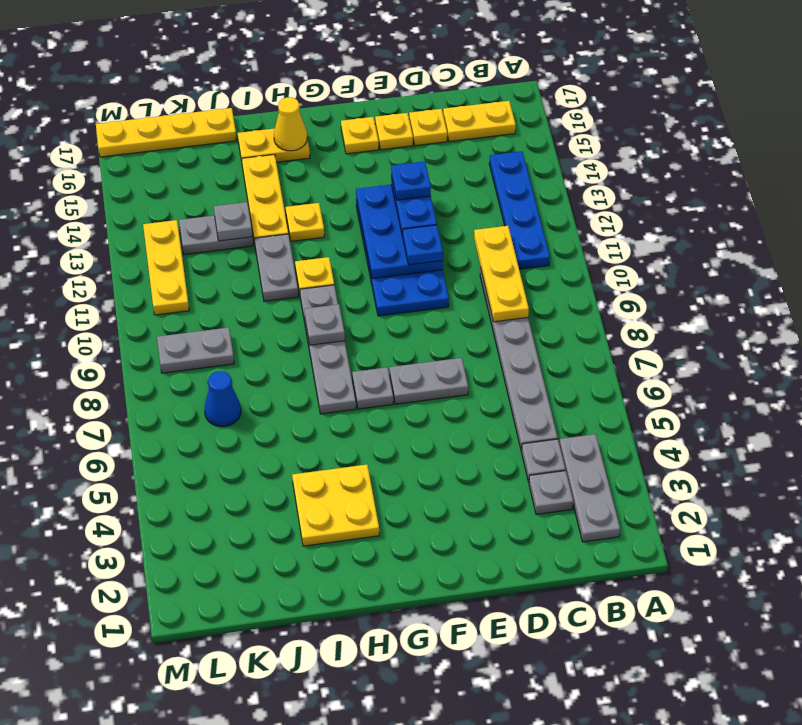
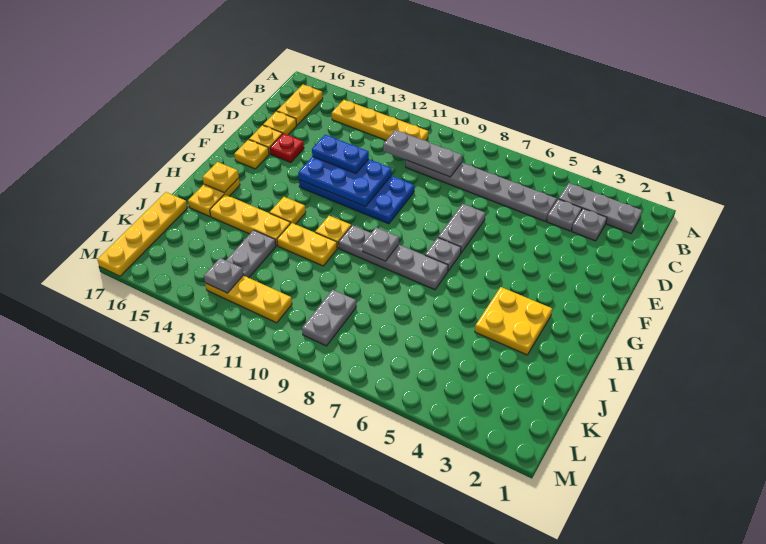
blue 1x4 plate [489,151,550,269] -> yellow 1x4 plate [332,100,428,140]
yellow 1x3 plate [474,226,529,322] -> grey 1x3 plate [383,130,462,177]
blue 1x1 plate [403,225,443,265] -> none
blue 1x1 plate [391,161,431,200] -> none
none -> red 1x1 plate [270,133,304,163]
yellow 1x1 cone [274,97,307,151] -> yellow 1x1 plate [203,162,239,193]
grey 1x2 plate [255,234,298,301] -> yellow 1x2 plate [277,223,337,266]
grey 1x1 plate [214,202,253,241] -> grey 1x1 plate moved to [204,258,243,293]
blue 1x1 cone [205,371,241,427] -> none

